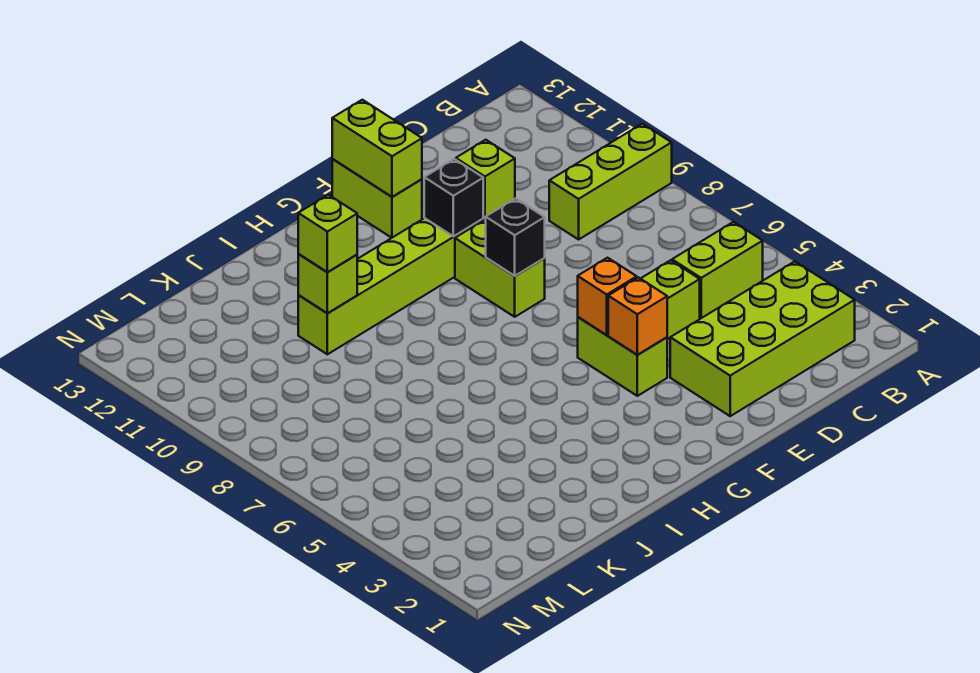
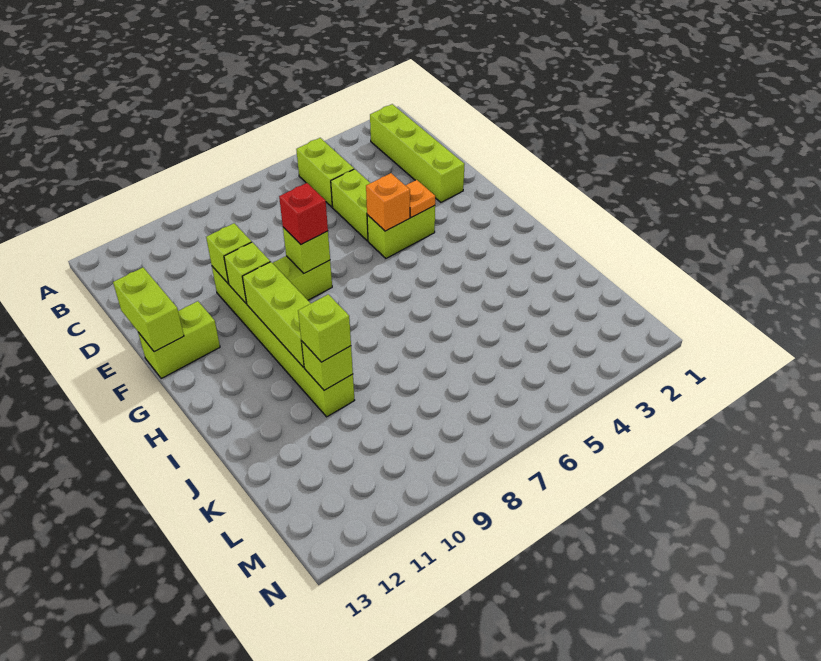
lime 1x3 brick [549,124,672,239] -> lime 1x3 brick moved to [242,262,311,368]
lime 2x4 brick [670,261,855,416] -> lime 1x4 brick [370,104,465,202]
orange 1x1 brick [608,277,667,355] -> orange 1x1 plate [406,180,435,218]
black 1x1 brick [486,198,545,276] -> lime 1x1 brick [283,227,330,273]
none -> red 1x1 brick [279,183,328,244]
black 1x1 brick [424,159,483,236] -> lime 1x1 brick [224,242,270,304]
lime 1x2 brick [332,100,422,197] -> lime 1x2 brick turned to [113,268,184,352]

